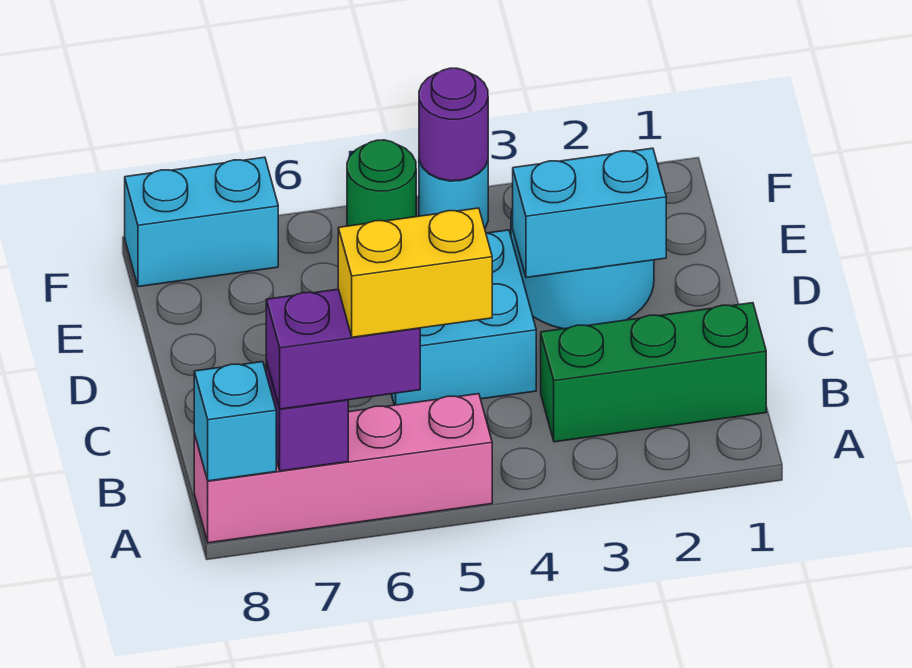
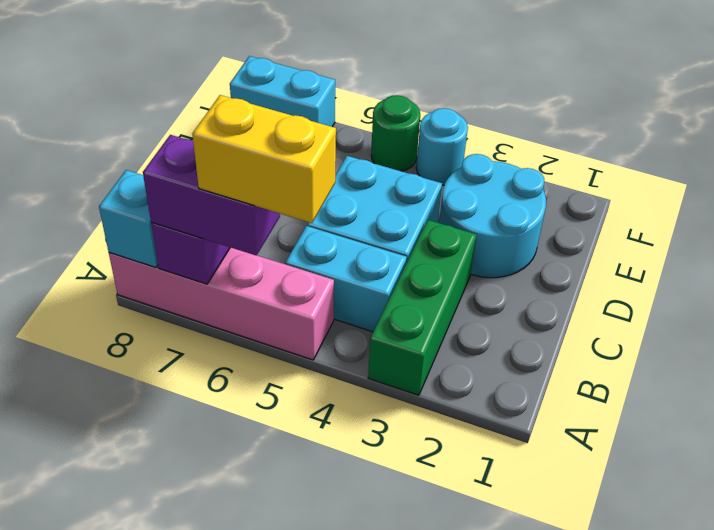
green 1x3 brick [541,303,766,442] -> green 1x3 brick turned to [368,220,477,395]
cyan 1x2 brick [513,148,666,278] -> cyan 1x2 brick moved to [285,226,407,332]
purple 1x1 round brick [419,68,488,181] -> none

